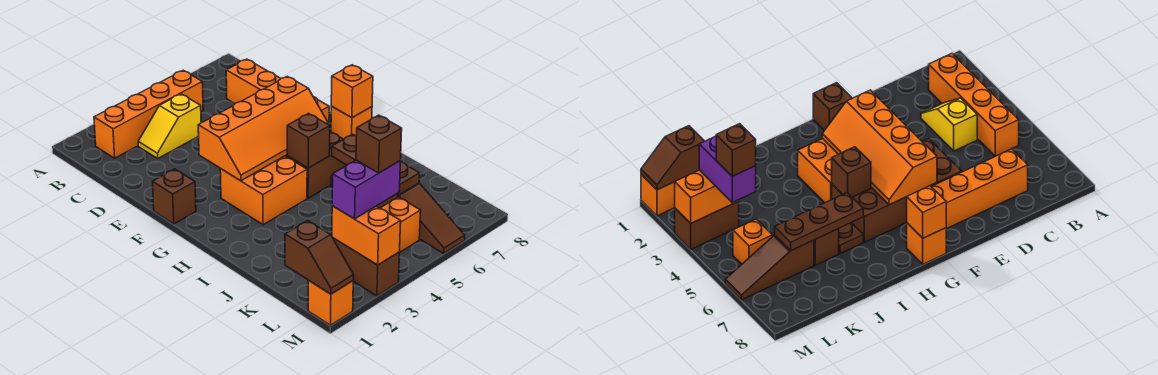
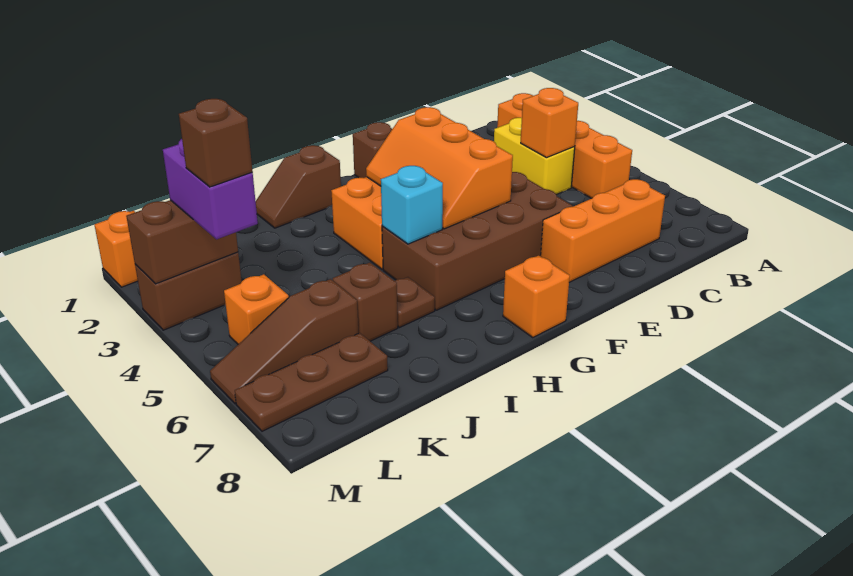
yellow 1x2 slope [138,94,201,158] -> yellow 1x2 brick [494,118,575,195]
orange 1x4 brick [226,59,329,123] -> orange 1x3 brick [541,179,665,282]
orange 2x4 slope [198,76,329,181] -> orange 2x3 slope [366,107,513,229]
orange 1x1 brick [331,65,373,118] -> orange 1x1 brick moved to [521,88,578,158]
brown 1x1 brick [287,113,330,168] -> cyan 1x1 brick [381,166,443,244]
brown 1x3 plate [332,134,420,195] -> brown 1x3 plate moved to [235,333,388,431]
brown 1x2 slope [285,221,353,294] -> brown 1x2 slope moved to [256,145,341,228]
orange 1x2 brick [332,206,401,265] -> brown 1x2 brick [126,200,238,284]

